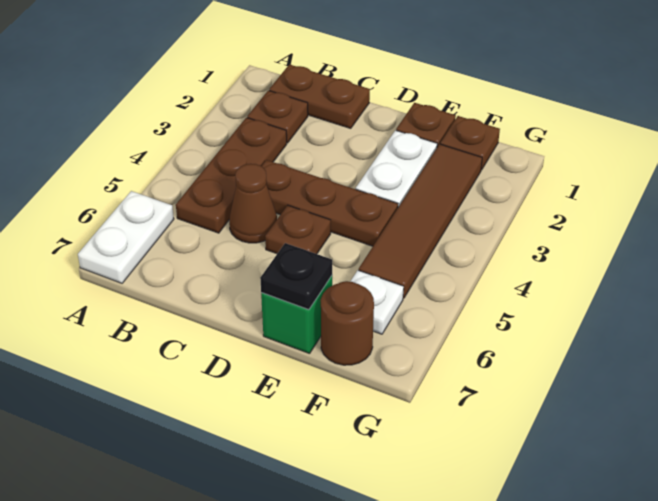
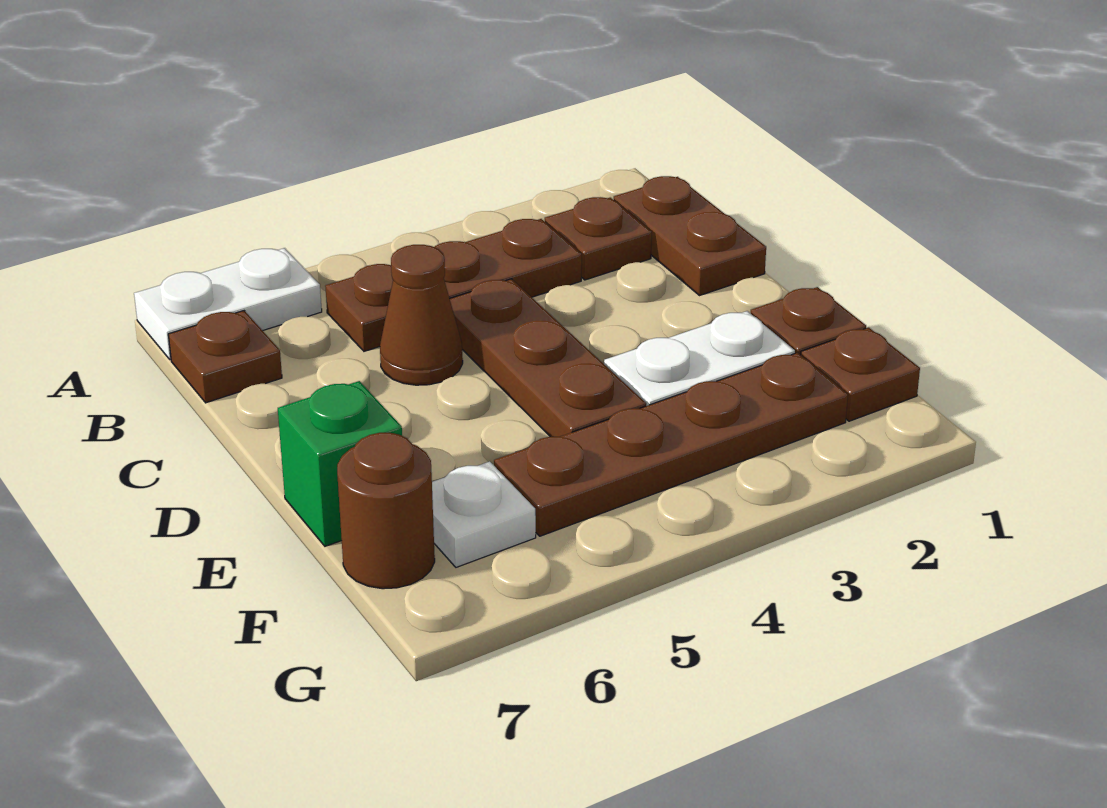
brown 1x1 plate [265,205,331,254] -> brown 1x1 plate moved to [168,311,282,403]
black 1x1 plate [260,243,332,310] -> none
brown 1x4 tile [359,144,482,298] -> brown 1x4 plate [494,353,848,536]

